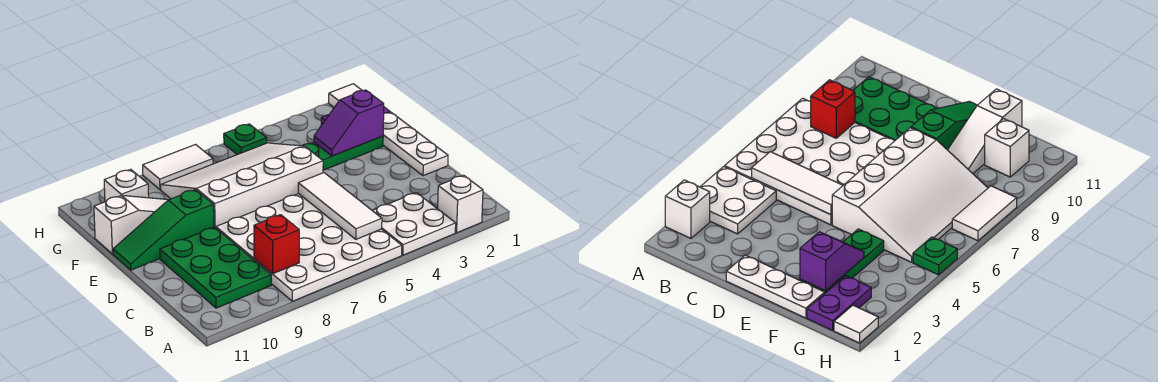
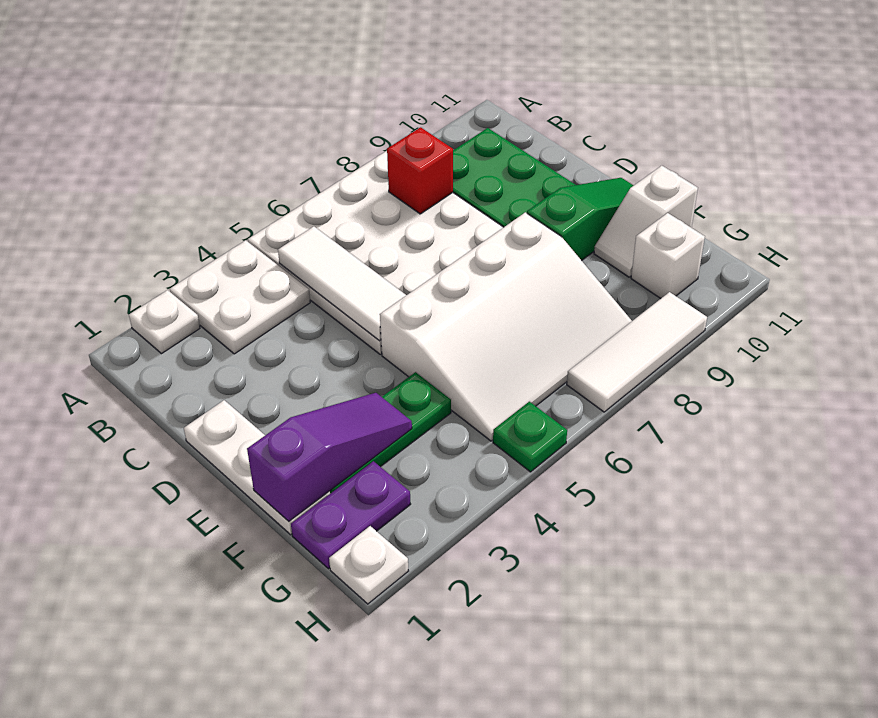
white 1x1 brick [438,175,483,233] -> white 1x1 plate [129,290,200,354]
purple 1x2 slope [314,90,384,156] -> purple 1x3 slope [247,393,412,521]
white 1x3 slope [94,195,168,254] -> white 1x2 slope [594,166,698,277]
white 1x1 tile [329,84,362,107] -> white 1x1 plate [329,526,408,604]
white 1x2 tile [143,145,213,190] -> white 1x3 tile [567,292,707,412]

